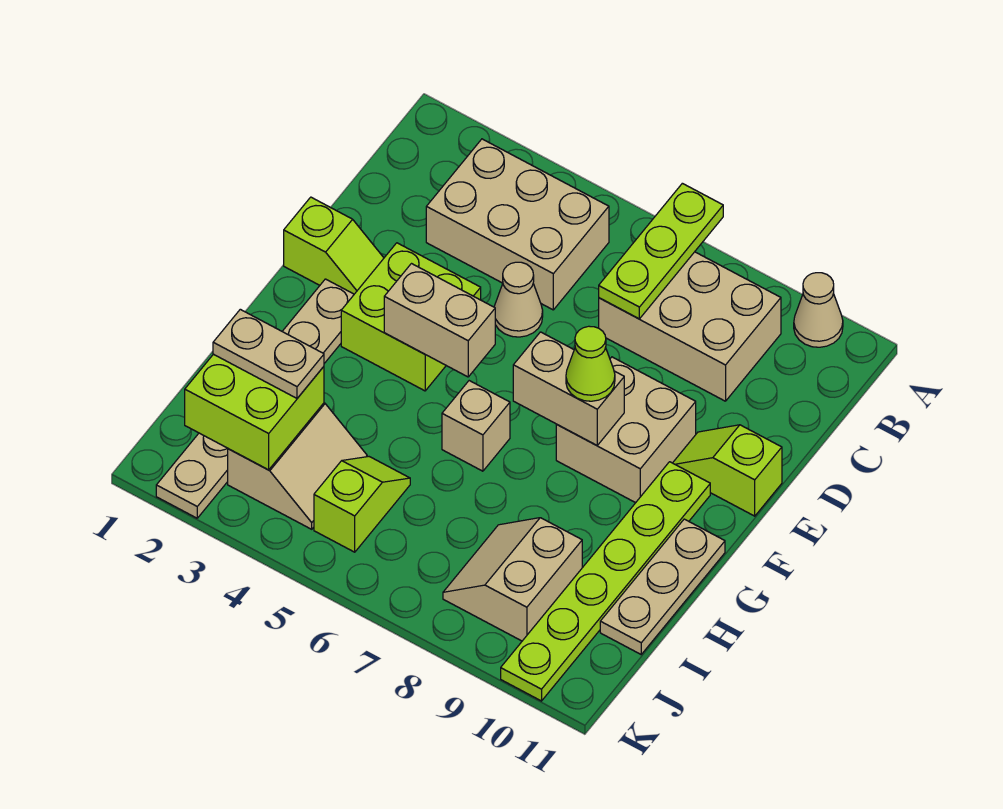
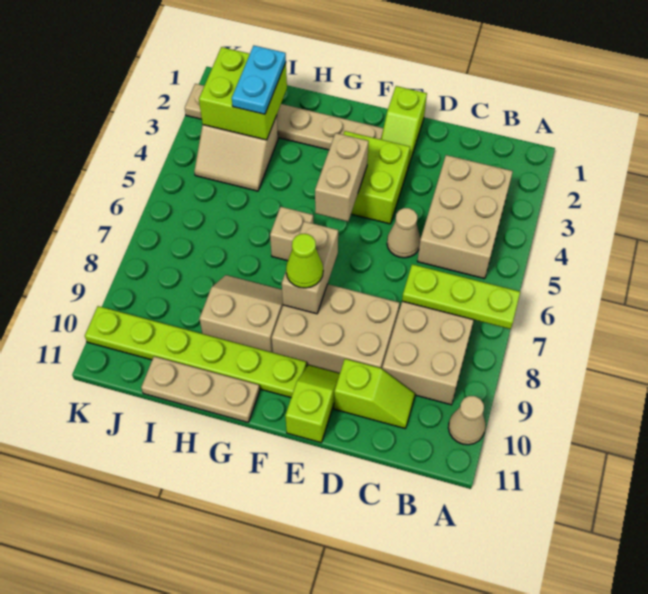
tan 2x2 brick [556,357,696,503] -> tan 2x3 brick [272,284,400,373]
tan 1x2 plate [213,309,324,398] -> cyan 1x2 plate [232,46,286,114]
lime 1x2 slope [314,457,410,552] -> lime 1x2 slope moved to [334,359,415,428]
tan 2x2 slope [443,518,582,641] -> tan 2x2 slope moved to [199,275,283,353]

